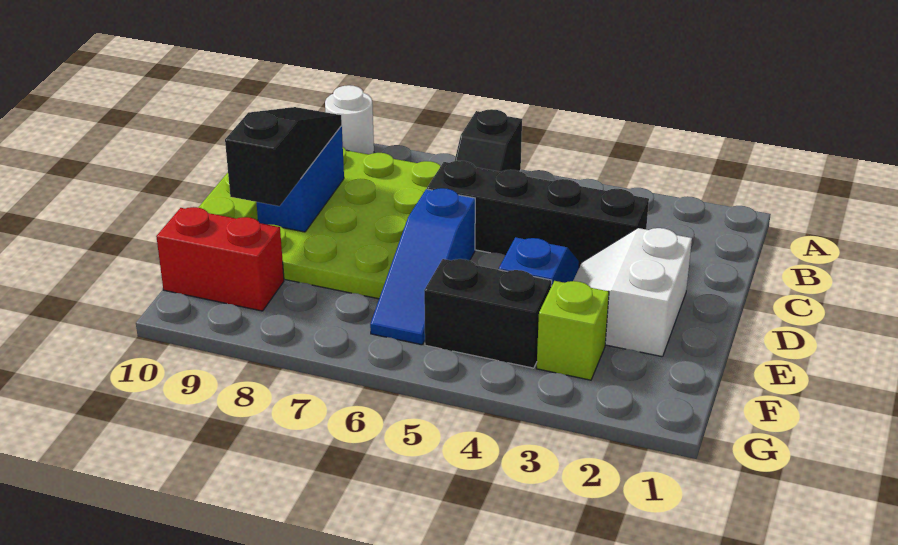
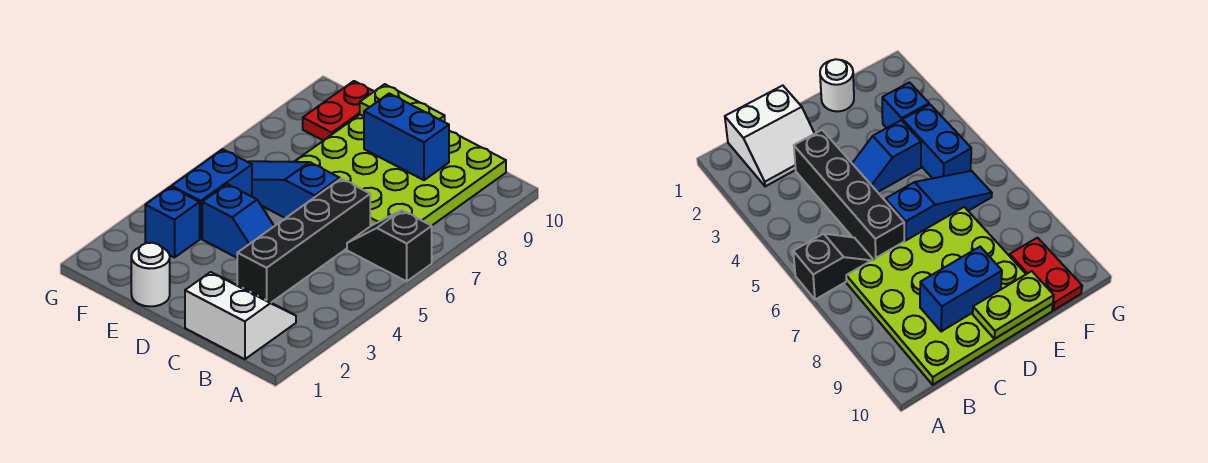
white 1x1 round brick [325,85,374,154] -> white 1x1 round brick moved to [131,243,170,306]
black 1x3 slope [225,107,342,206] -> none
white 2x2 slope [573,228,692,357] -> white 2x2 slope moved to [185,272,296,359]
lime 1x1 brick [537,281,609,380] -> blue 1x1 brick [145,187,200,258]
black 1x2 brick [424,259,552,368] -> blue 1x2 brick [172,149,252,239]
red 1x2 brick [156,207,284,311] -> red 1x2 plate [303,81,374,141]

